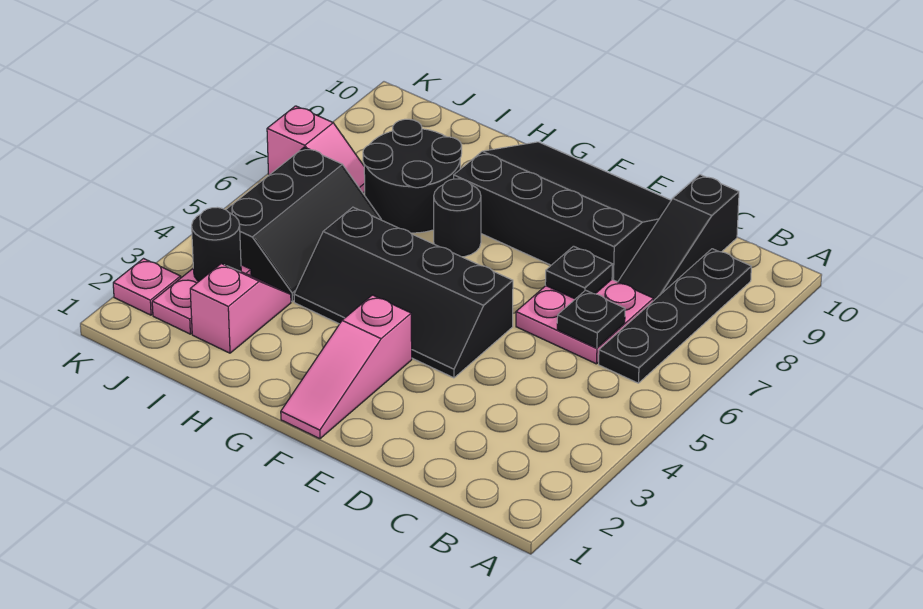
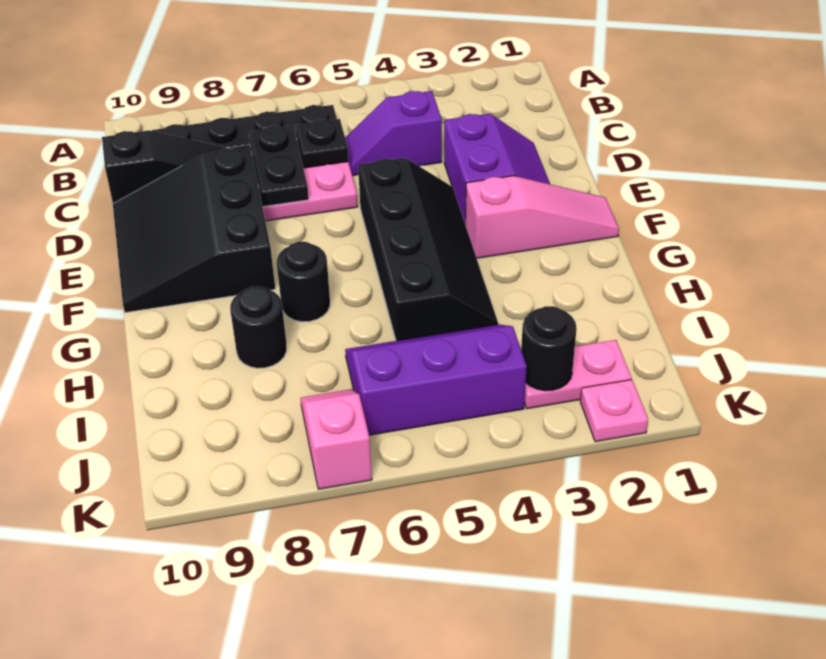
none -> purple 1x2 slope [345,91,442,176]
none -> purple 2x2 slope [444,114,550,225]
black 1x1 plate [545,246,612,299] -> black 1x2 plate [249,126,309,207]
black 3x4 slope [454,142,671,282] -> black 3x3 slope [113,148,275,313]
black 2x2 round brick [363,119,462,233] -> black 1x1 round brick [230,287,287,368]
pink 1x2 slope [190,264,291,353] -> none
black 2x3 slope [226,147,381,302] -> purple 2x3 slope [345,324,527,435]

